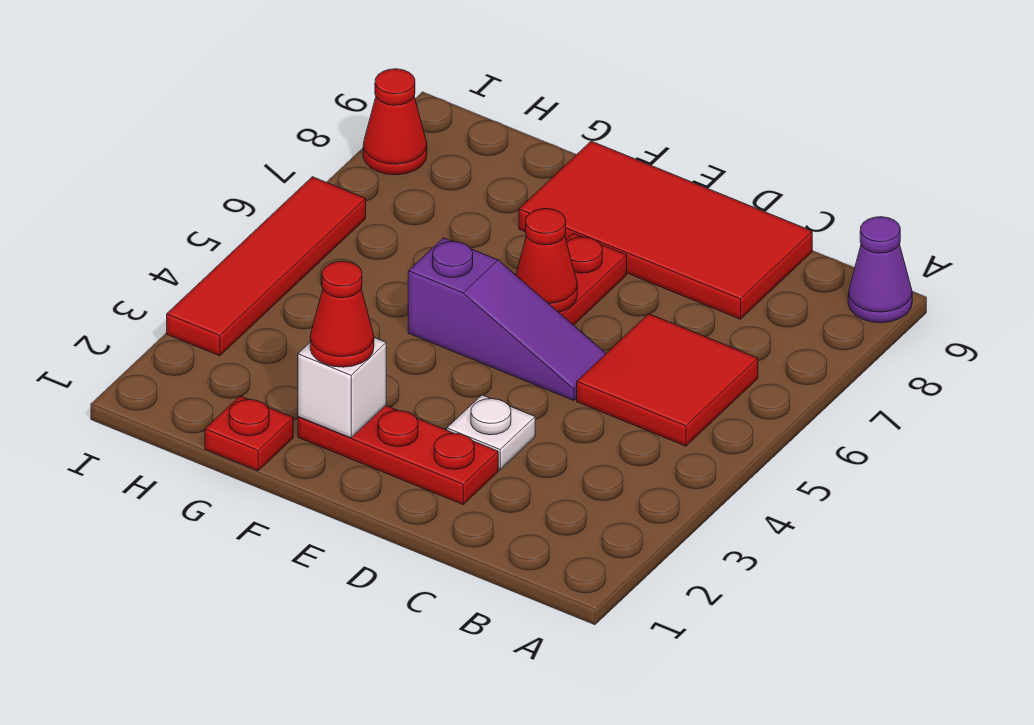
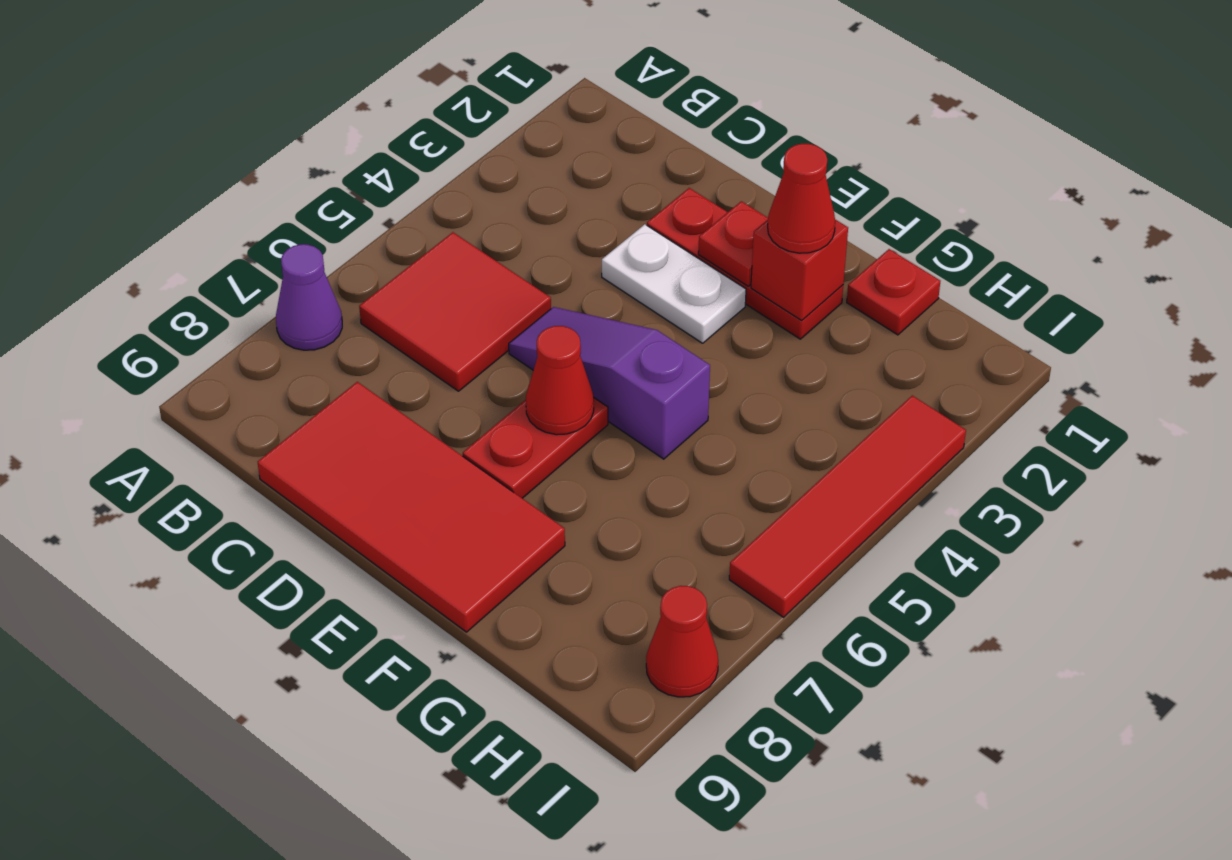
purple 1x1 cone [848,217,912,323] -> purple 1x1 cone moved to [276,244,342,350]
white 1x1 plate [447,395,535,470] -> white 1x2 plate [602,224,746,343]
none -> red 1x1 plate [698,201,768,286]
white 1x1 brick [298,338,386,438] -> red 1x1 brick [751,220,848,320]

